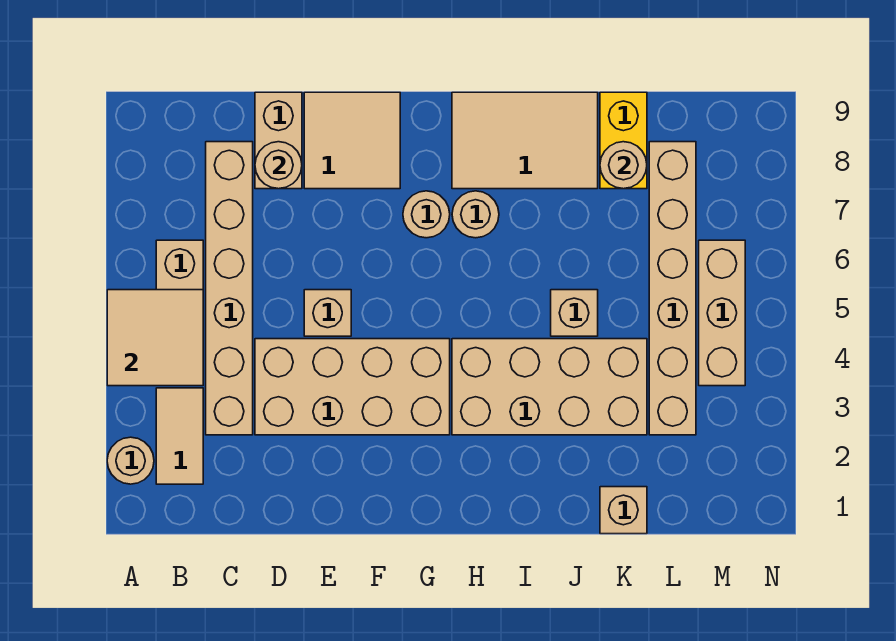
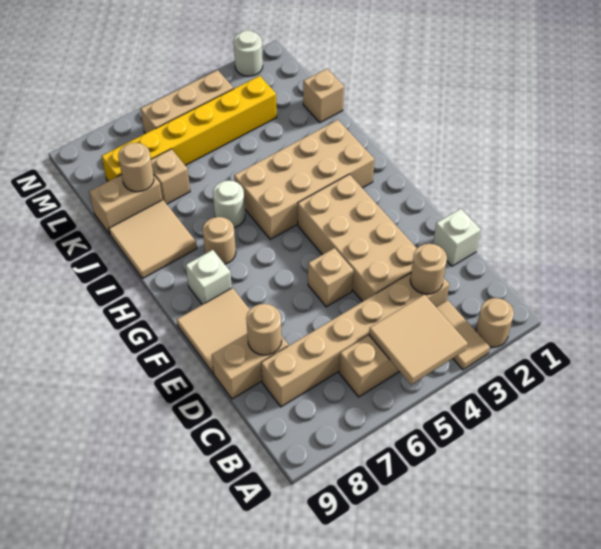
tan 1x2 tile [156,388,203,484] -> tan 1x2 tile turned to [436,300,490,370]
none -> white 1x1 brick [433,209,481,266]
tan 1x1 round brick [403,191,450,238] -> tan 1x1 round brick moved to [410,244,447,294]
none -> white 1x1 brick [186,250,232,305]
tan 2x4 brick [452,339,647,435] -> tan 2x4 brick turned to [234,120,374,239]
tan 2x3 tile [452,92,598,189] -> tan 2x2 tile [109,200,197,279]
none -> white 1x1 round brick [213,181,245,227]
tan 1x1 brick [551,290,598,336] -> tan 1x1 brick moved to [151,149,190,204]
yellow 1x2 brick [600,92,647,189] -> tan 1x2 brick [89,175,162,234]
tan 1x6 brick [649,142,696,435] -> yellow 1x6 brick [102,76,277,181]
none -> white 1x1 round brick [234,30,263,76]

